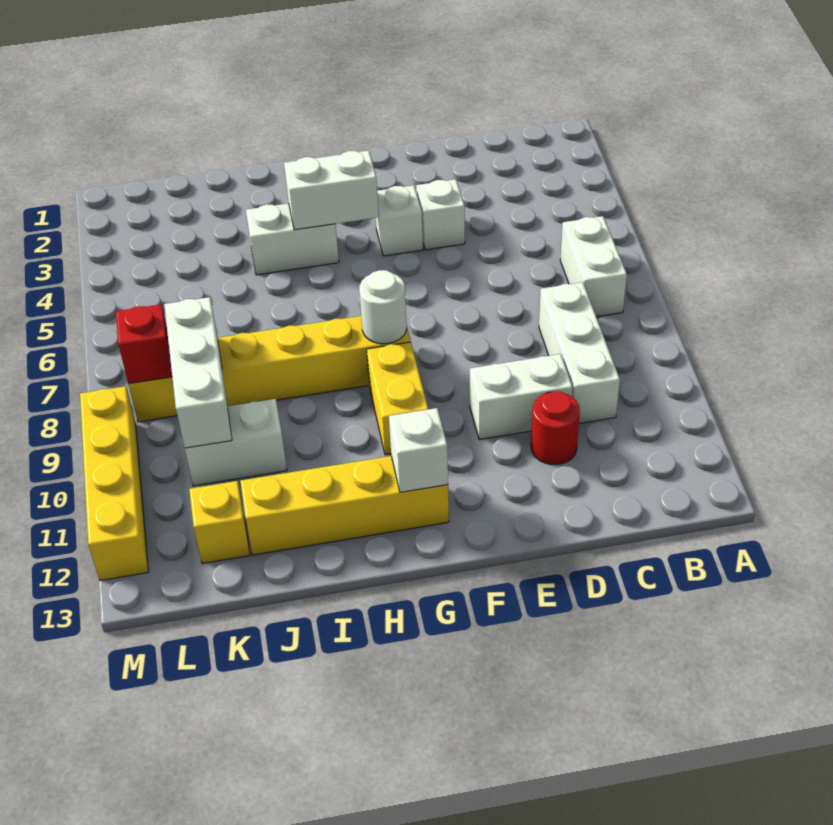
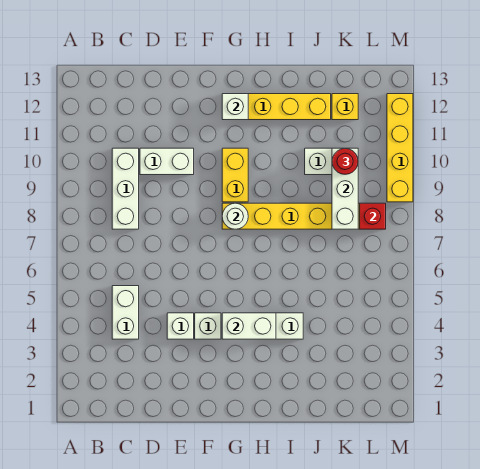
white 1x2 brick [560,216,627,317] -> white 1x2 brick moved to [112,286,139,339]
red 1x1 round brick [531,391,580,465] -> red 1x1 round brick moved to [332,148,358,174]

